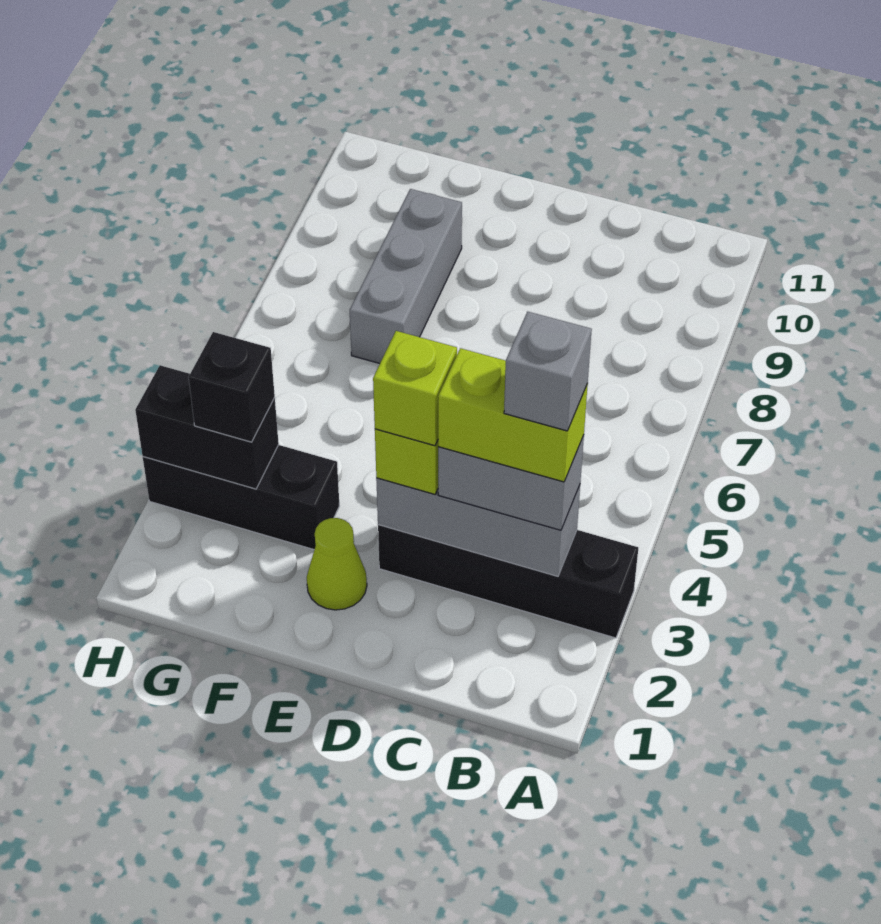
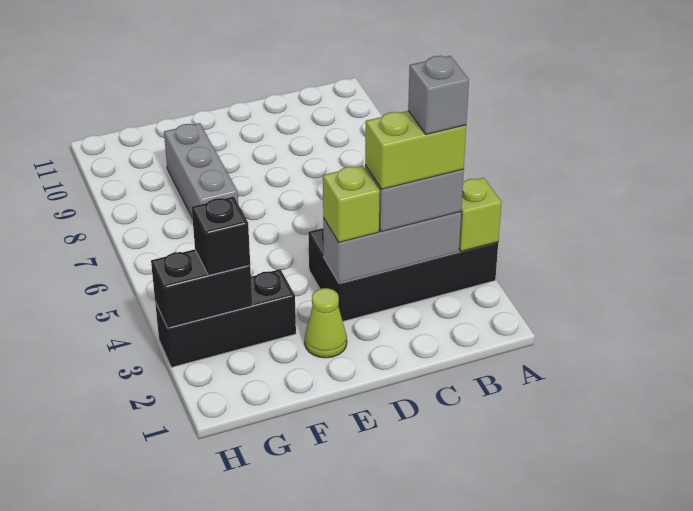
black 1x4 brick [378,525,638,638] -> black 2x4 brick [308,228,498,321]
lime 1x1 brick [373,331,457,446] -> lime 1x1 brick moved to [459,178,502,251]

